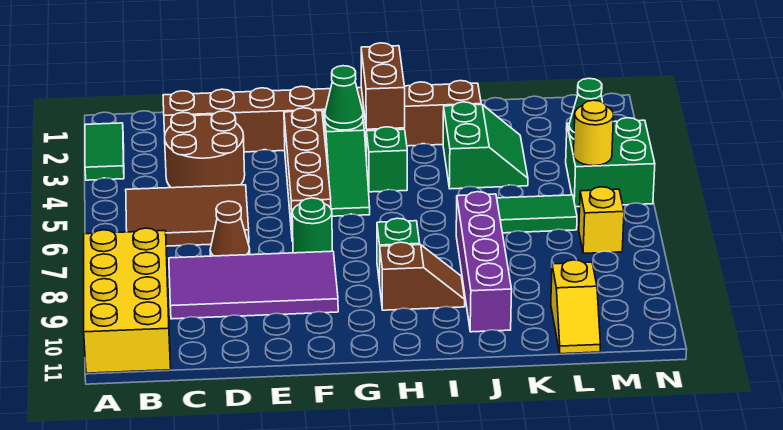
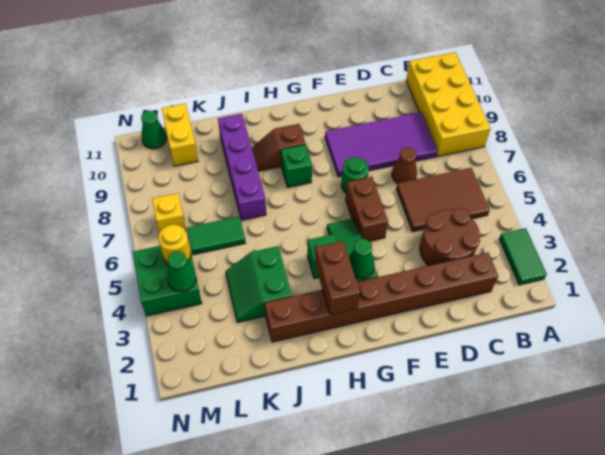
brown 1x4 brick [284,108,331,241] -> brown 1x2 brick [346,177,388,241]
yellow 1x2 slope [551,260,600,354] -> yellow 1x2 brick [162,103,198,166]
none -> green 1x1 cone [141,111,166,149]

